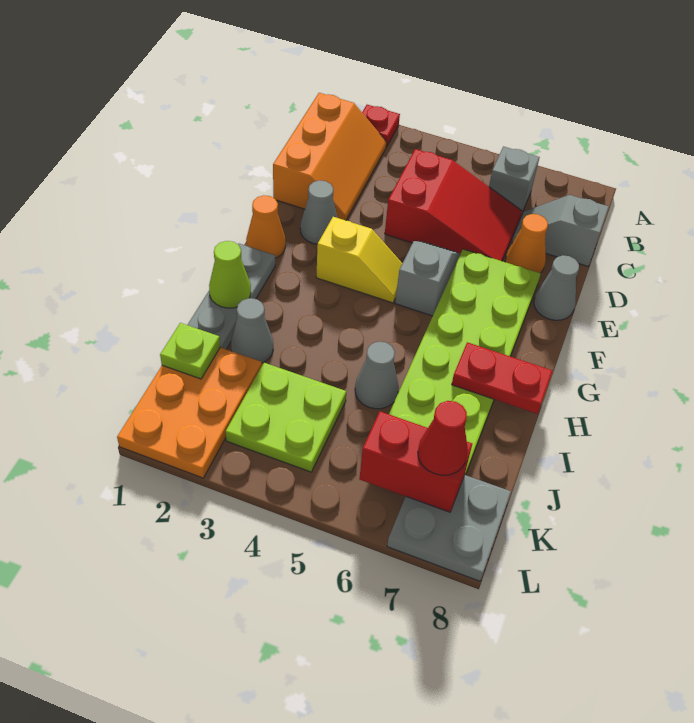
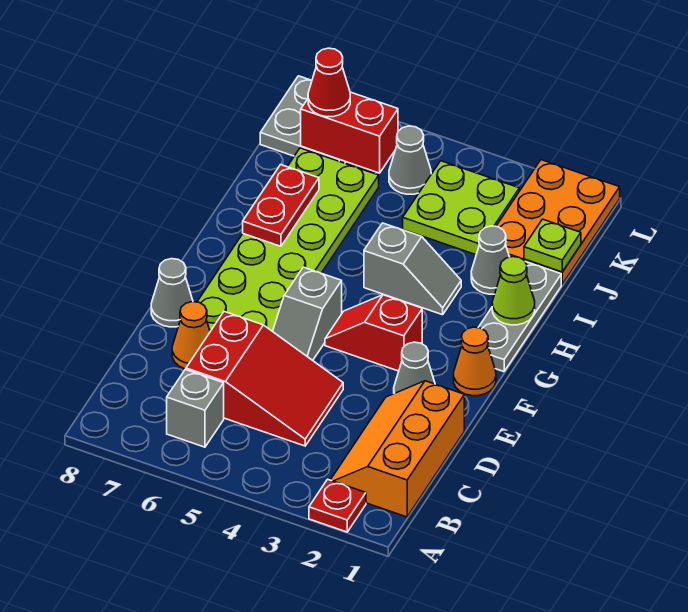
red 2x3 slope [385,149,522,261] -> red 2x3 slope turned to [186,312,343,446]
grey 1x2 slope [512,195,609,266] -> grey 1x2 slope moved to [364,223,461,315]
yellow 1x2 slope [316,217,402,303] -> red 1x2 slope [325,295,422,371]
red 1x2 plate [452,342,552,414] -> red 1x2 plate turned to [243,165,319,246]
grey 1x1 cone [355,342,399,409] -> grey 1x1 cone moved to [389,126,431,194]

